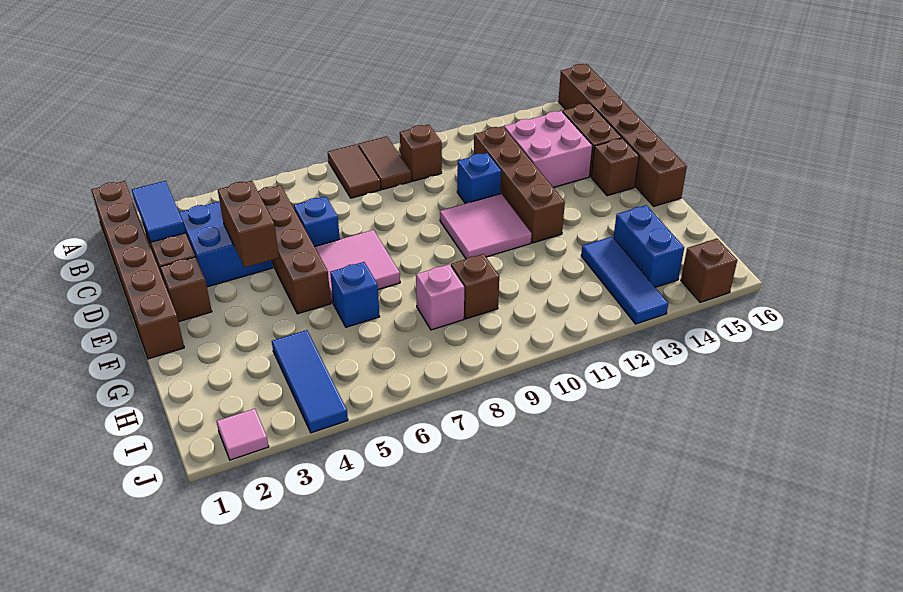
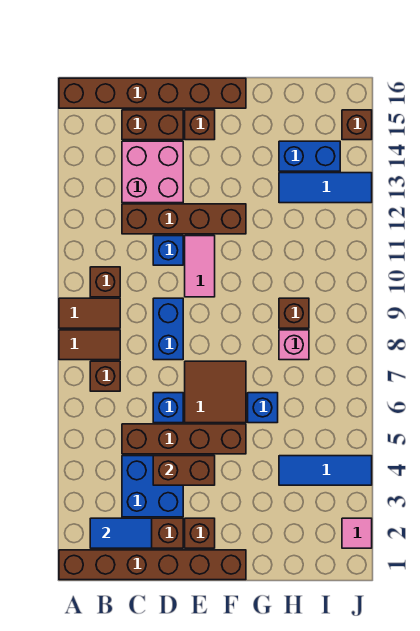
none -> brown 1x1 brick [90,361,120,391]
none -> blue 1x2 brick [153,298,183,360]
pink 2x2 tile [315,230,400,302] -> brown 2x2 tile [185,361,246,423]
pink 2x2 tile [440,194,531,259] -> pink 1x2 tile [185,236,215,297]

